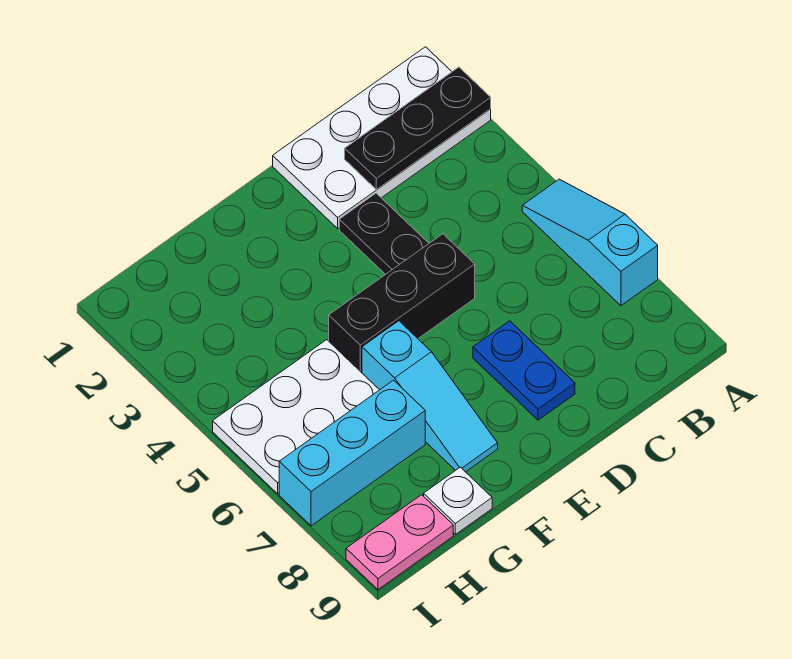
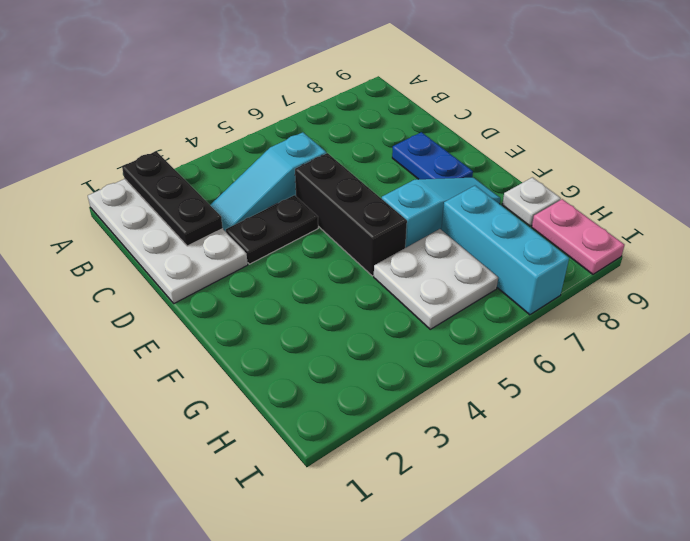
cyan 1x3 slope [522,179,658,306] -> cyan 1x3 slope moved to [210,132,326,232]
blue 1x2 plate [473,321,575,420] -> blue 1x2 plate turned to [392,132,473,179]
white 2x3 plate [213,340,379,494] -> white 2x2 plate [374,229,498,329]

